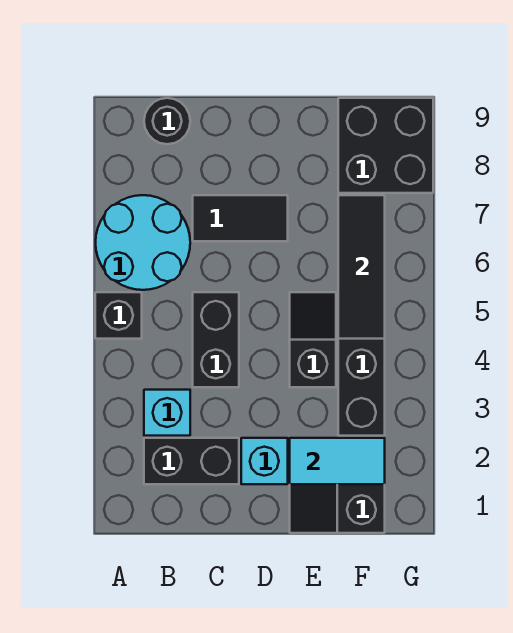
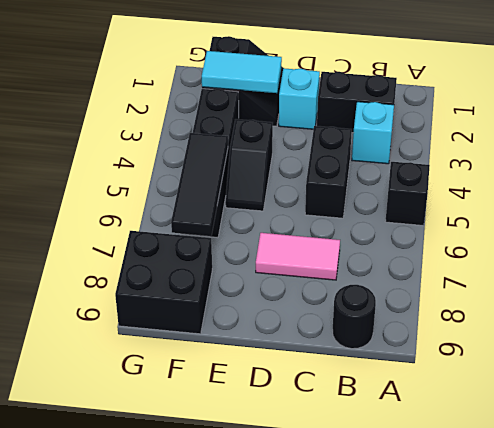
cyan 2x2 round brick [96,195,190,290] -> none
black 1x2 tile [193,195,288,241] -> pink 1x2 tile [256,233,340,280]

